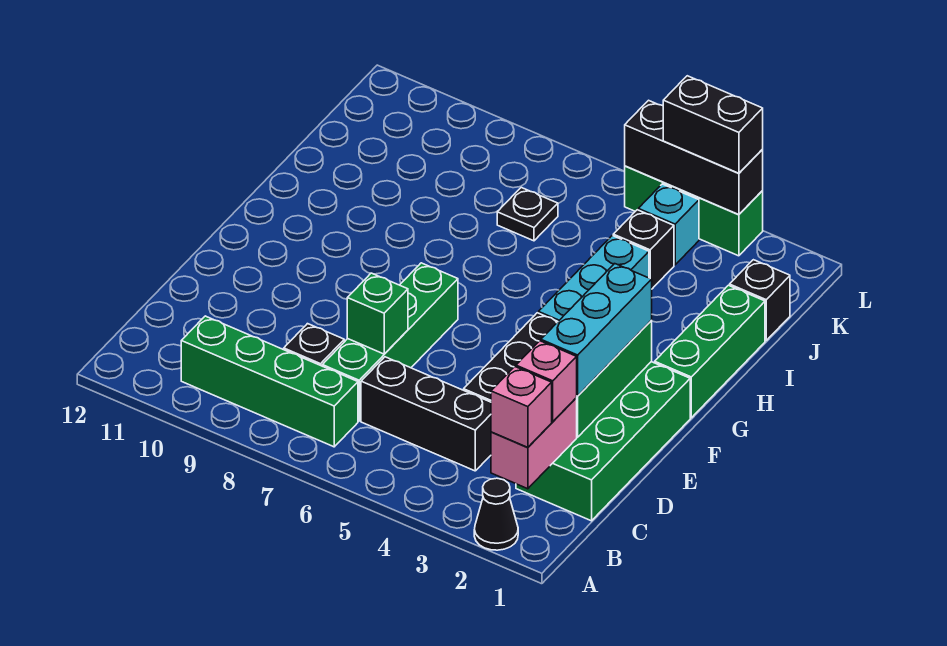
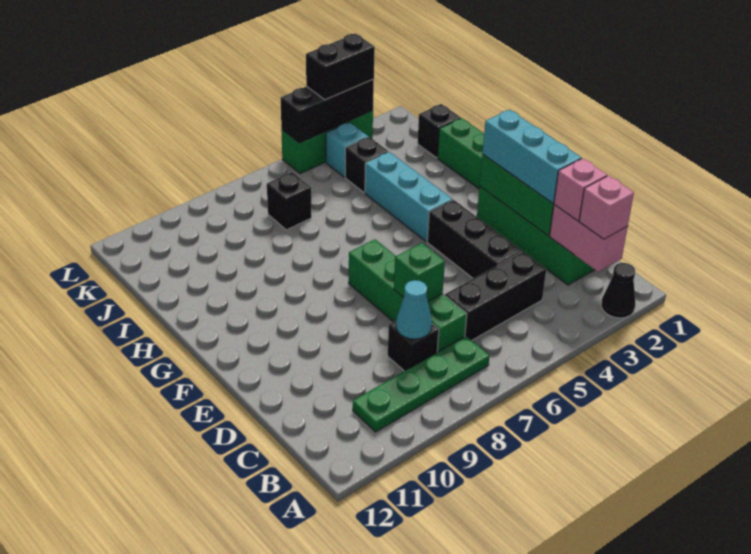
green 1x4 brick [181,316,358,447] -> green 1x4 plate [353,336,490,432]
none -> cyan 1x1 cone [396,280,432,339]
black 1x1 plate [497,188,558,241] -> black 1x1 brick [267,172,312,230]

